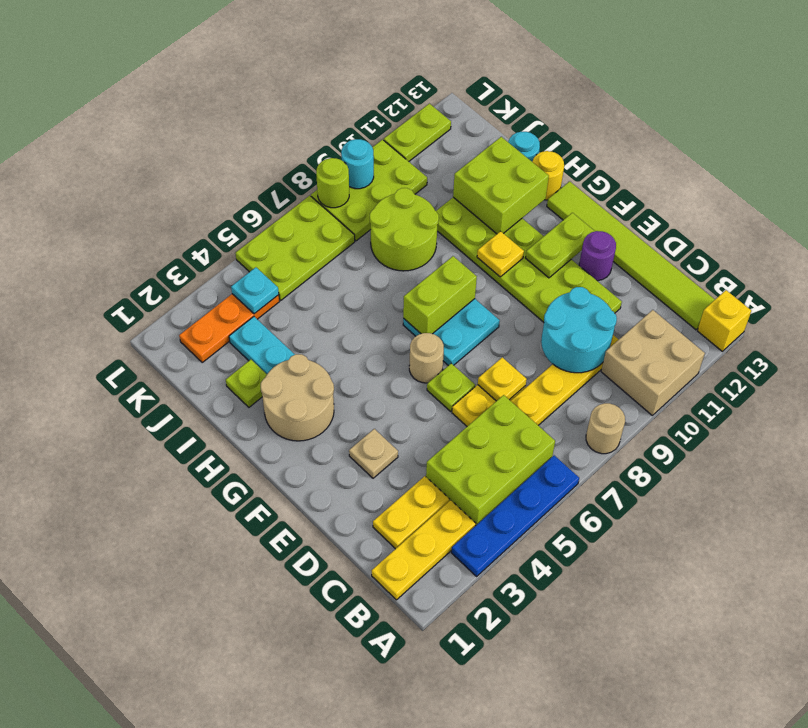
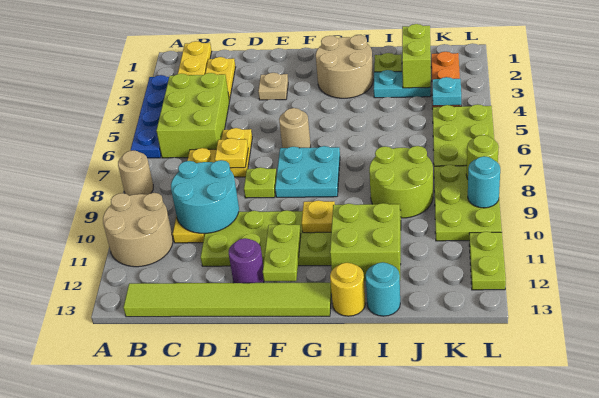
tan 2x2 brick [601,310,705,415] -> tan 2x2 round brick [103,193,173,267]
yellow 1x1 brick [697,290,751,351] -> none
lime 1x1 plate [427,363,475,411] -> lime 1x1 plate moved to [244,167,277,198]
lime 1x2 brick [403,256,477,334] -> lime 1x2 brick moved to [402,24,431,88]

